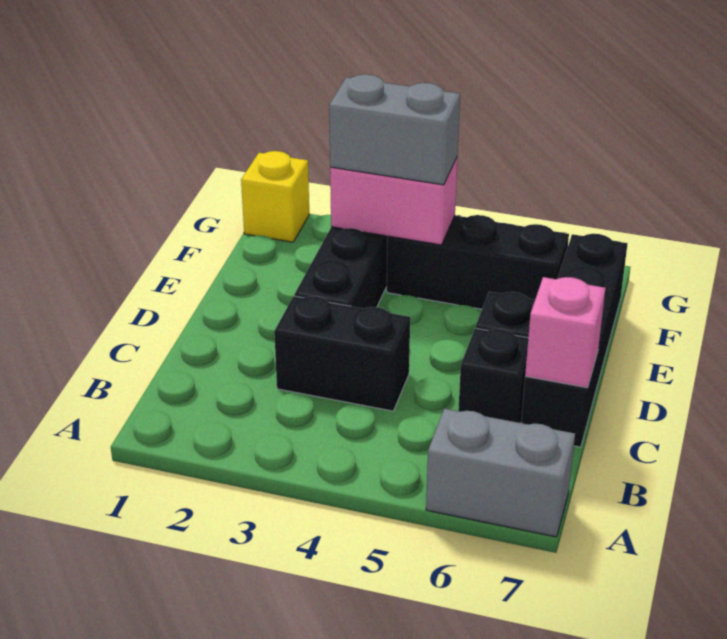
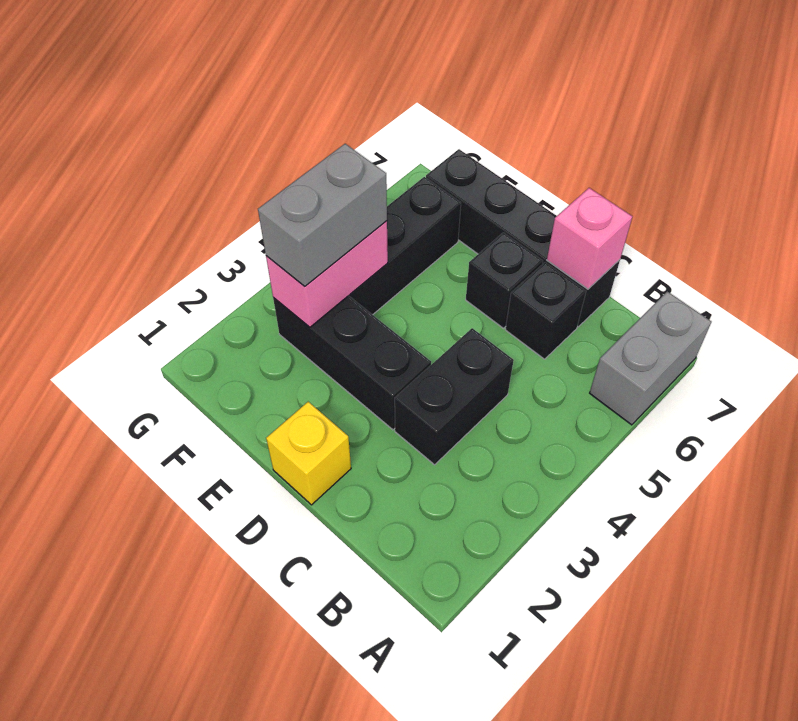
yellow 1x1 brick [241,151,309,242] -> yellow 1x1 brick moved to [266,402,351,505]

